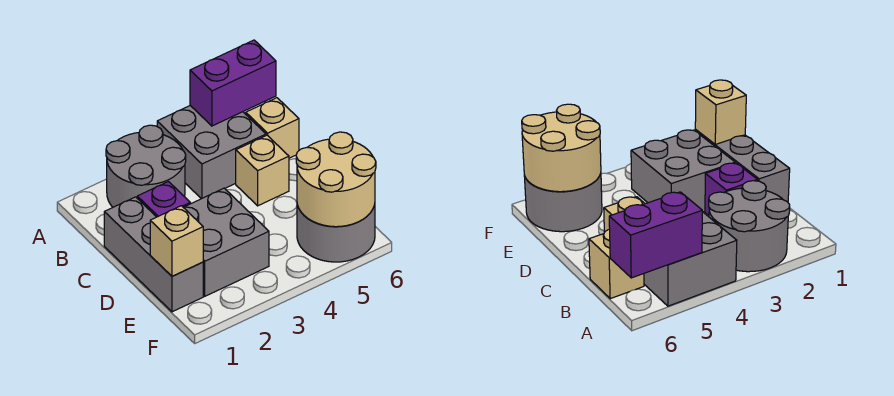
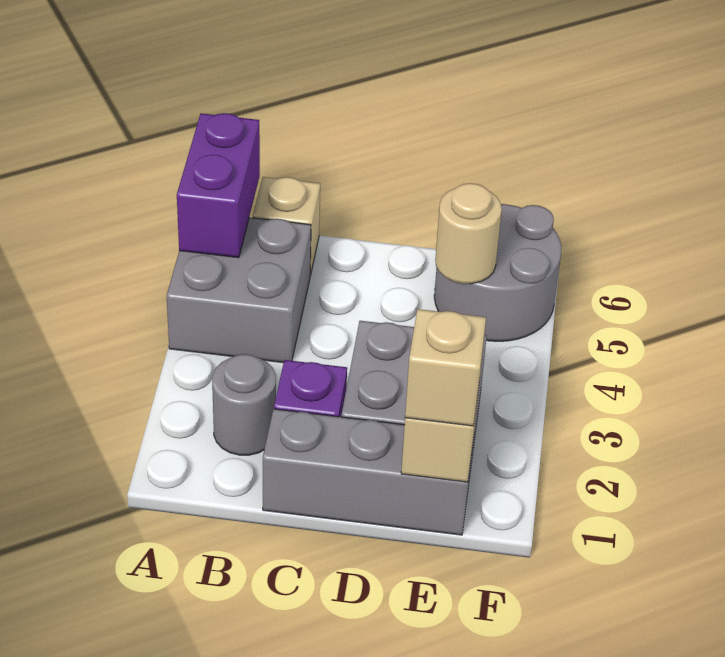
grey 2x2 round brick [106,125,186,207] -> grey 1x1 round brick [212,354,276,455]
tan 1x1 brick [236,135,289,206] -> tan 1x1 brick moved to [405,309,486,426]
tan 2x2 round brick [296,132,376,227] -> tan 1x1 round brick [435,183,502,284]

